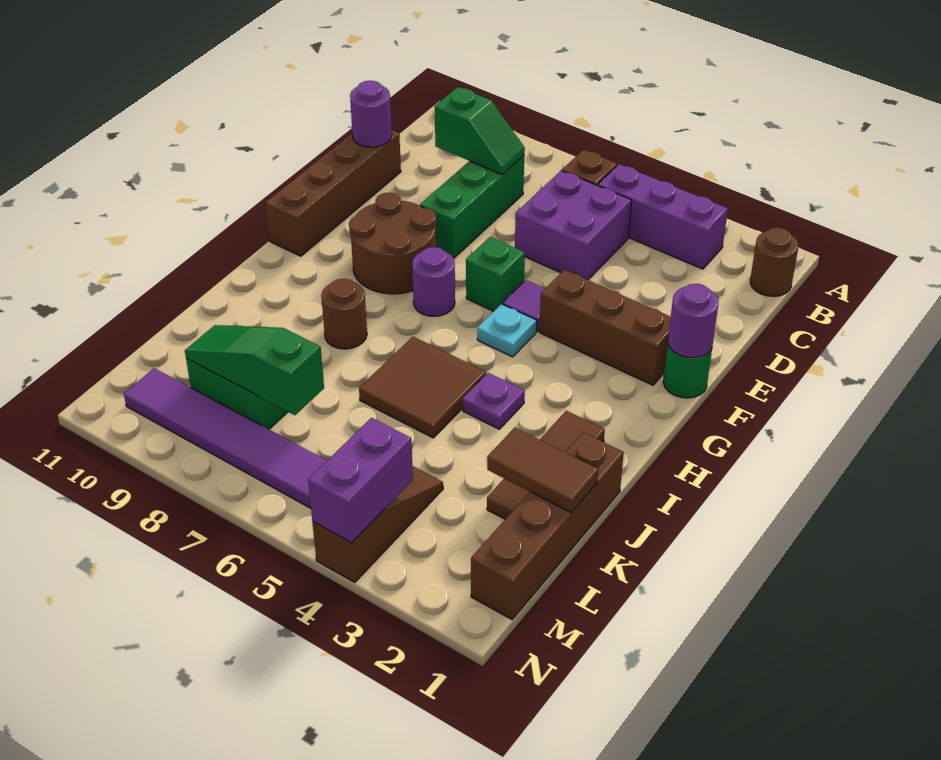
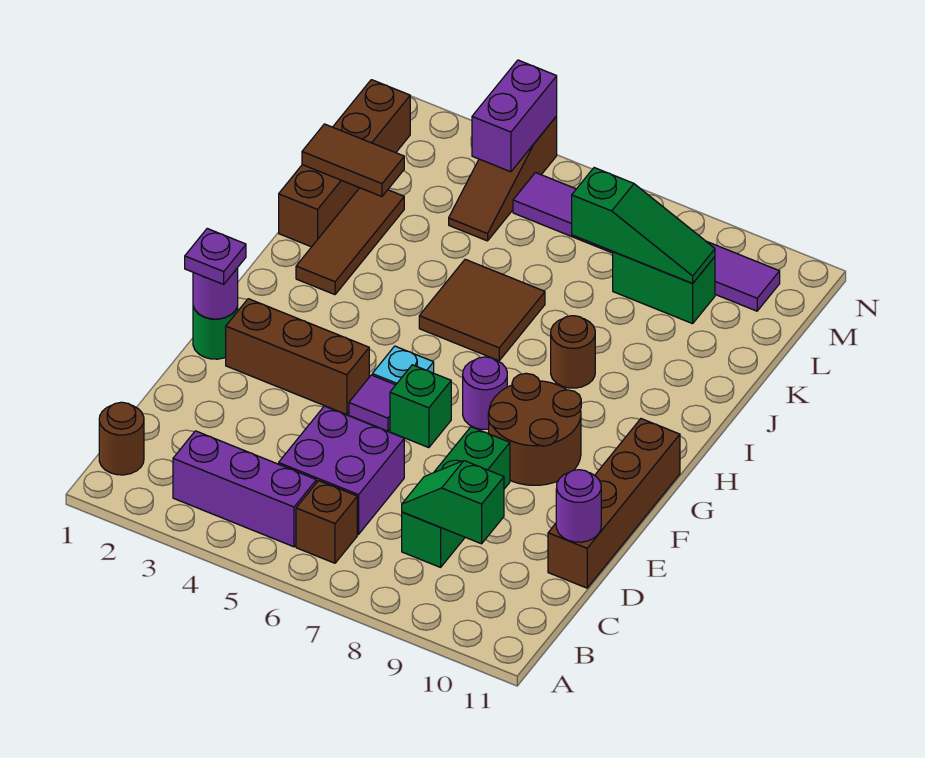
purple 1x1 plate [463,373,525,429] -> purple 1x1 plate moved to [185,229,246,284]

